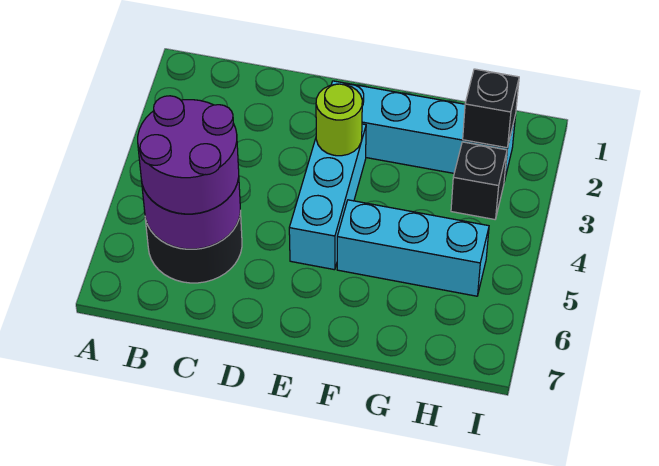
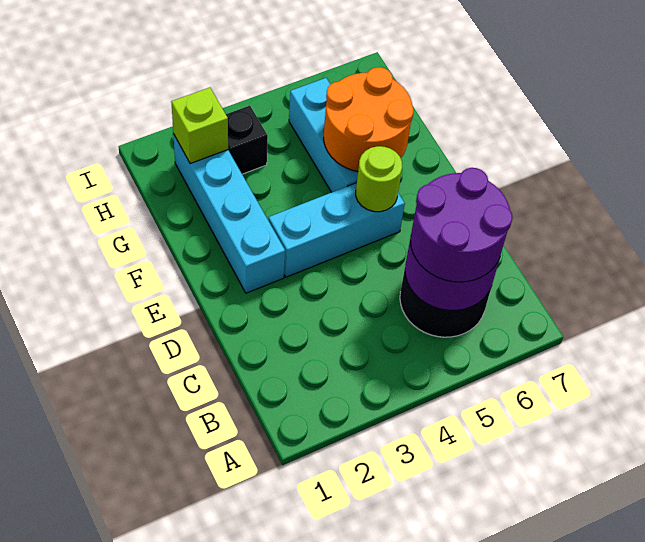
lime 1x1 round brick [316,84,362,156] -> lime 1x1 round brick moved to [356,146,402,212]
none -> orange 2x2 round brick [324,67,414,172]
black 1x1 brick [463,69,519,148] -> lime 1x1 brick [171,88,228,164]

